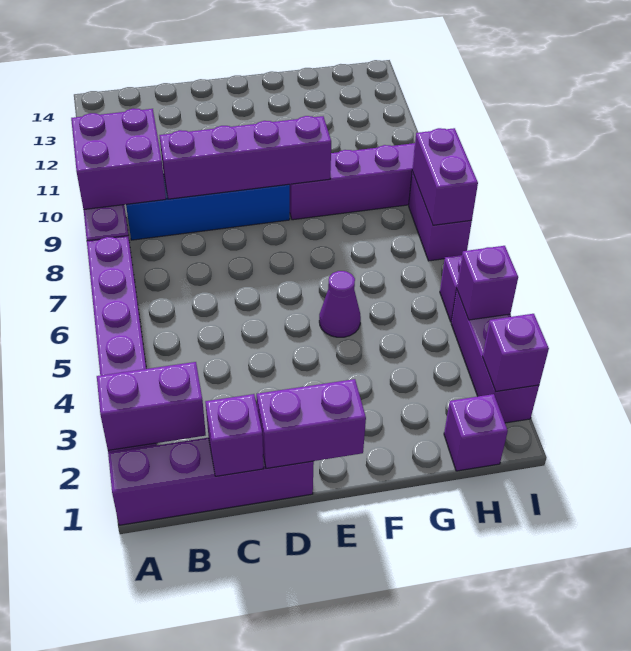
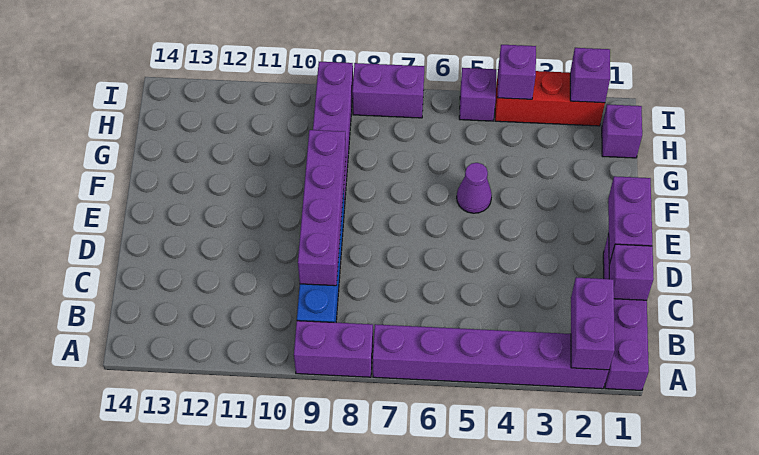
purple 2x2 brick [71,109,166,210] -> none
purple 1x3 brick [451,290,539,423] -> red 1x3 brick [495,71,605,126]
purple 1x2 brick [412,128,478,225] -> none

